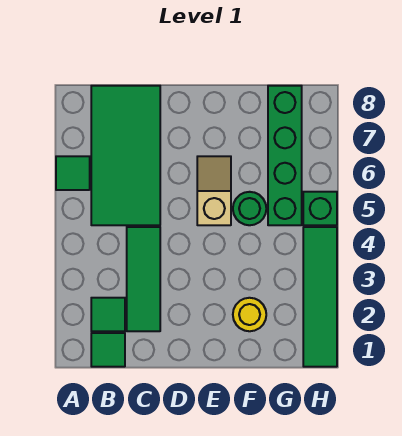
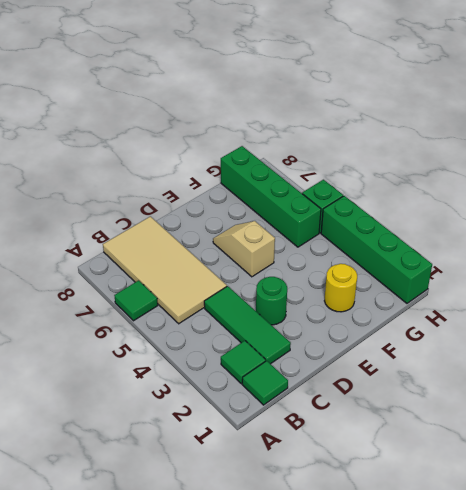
green 2x4 tile [91,86,160,225] -> tan 2x4 tile [103,216,227,324]
green 1x1 round brick [233,192,266,225] -> green 1x1 round brick moved to [256,277,287,325]
green 1x4 tile [303,227,337,367] -> green 1x4 brick [321,196,432,303]

